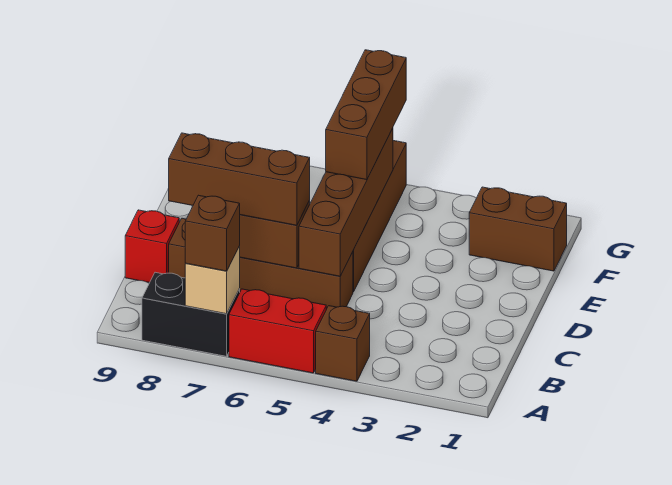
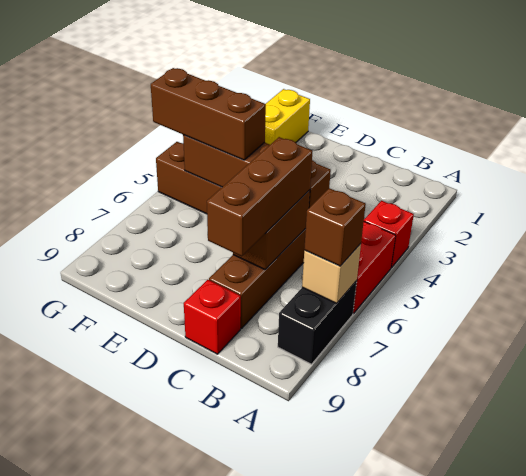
brown 1x1 brick [316,306,370,381] -> red 1x1 brick [364,201,414,268]
brown 1x2 brick [469,187,567,271] -> yellow 1x2 brick [265,89,310,145]

